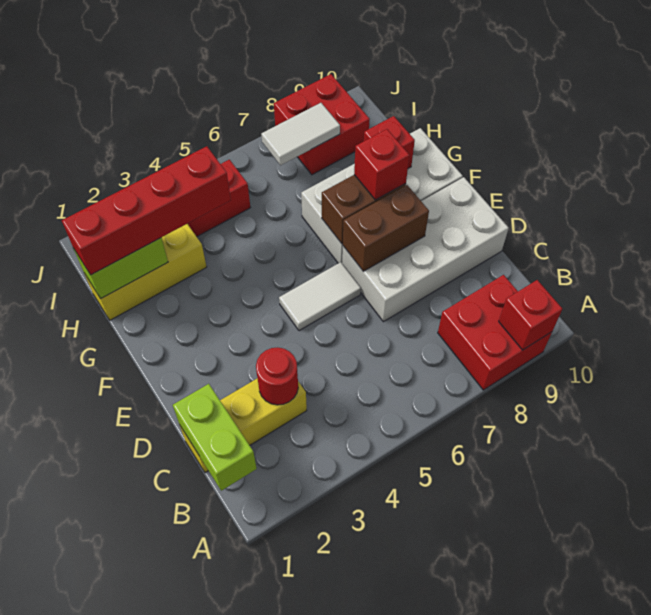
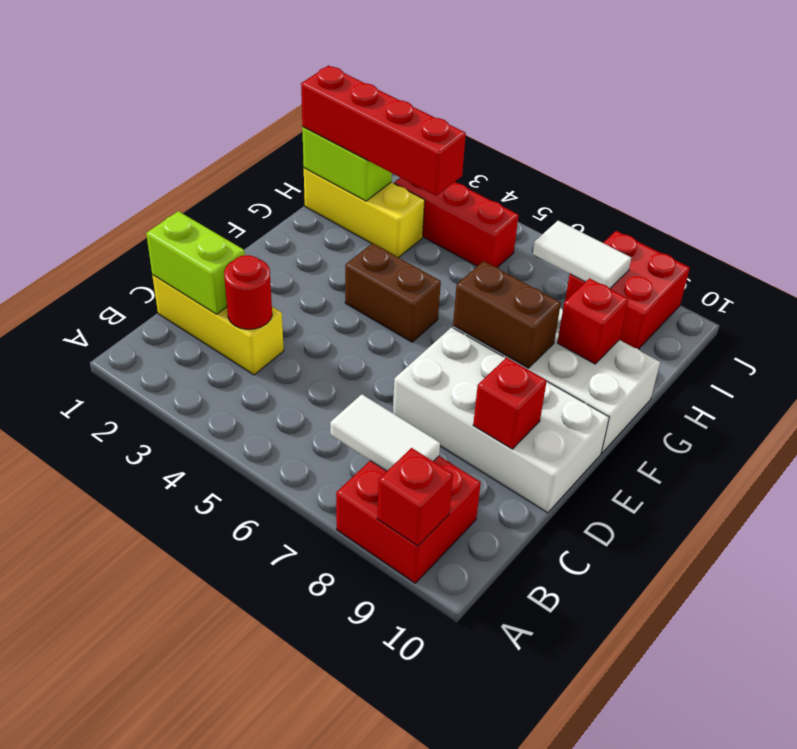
lime 1x2 brick [173,384,257,491] -> lime 1x2 brick turned to [146,211,245,314]
white 1x2 tile [279,262,361,331] -> white 1x2 tile moved to [330,394,440,471]
brown 1x2 brick [342,185,429,272] -> brown 1x2 brick moved to [345,243,441,342]
red 1x1 brick [354,129,409,200] -> red 1x1 brick moved to [473,358,547,449]

